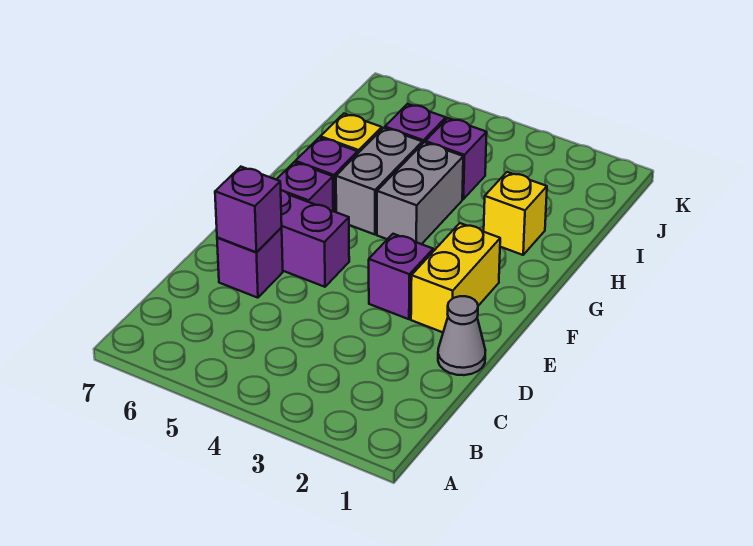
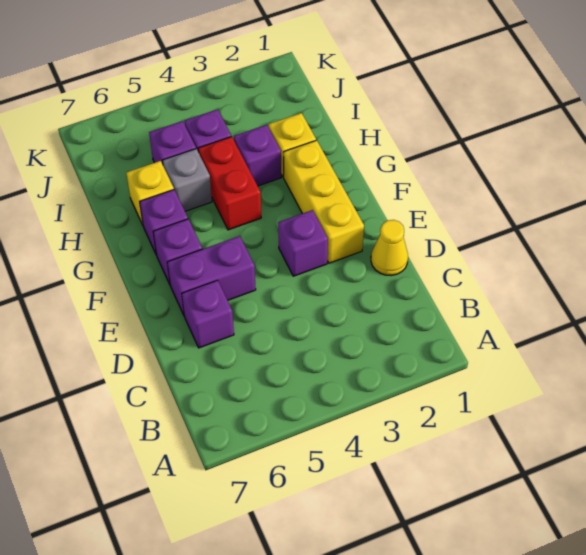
grey 1x1 cone [438,296,485,375] -> yellow 1x1 cone [371,220,408,276]
purple 1x1 brick [215,167,282,252] -> purple 1x1 brick moved to [234,125,281,186]
yellow 1x2 brick [411,223,500,332] -> yellow 1x3 brick [284,140,364,263]
grey 1x2 brick [377,142,463,244] -> red 1x2 brick [198,137,261,230]
grey 1x2 brick [336,128,422,235] -> grey 1x1 brick [162,149,212,211]

